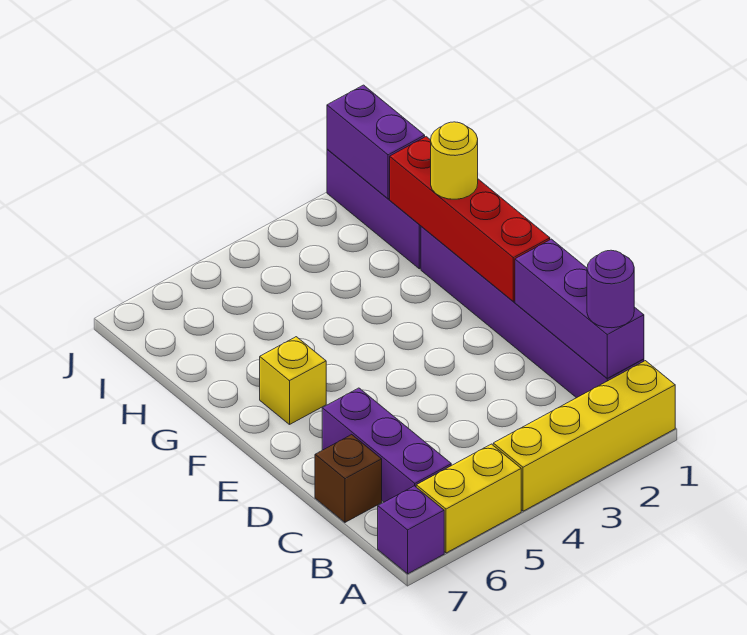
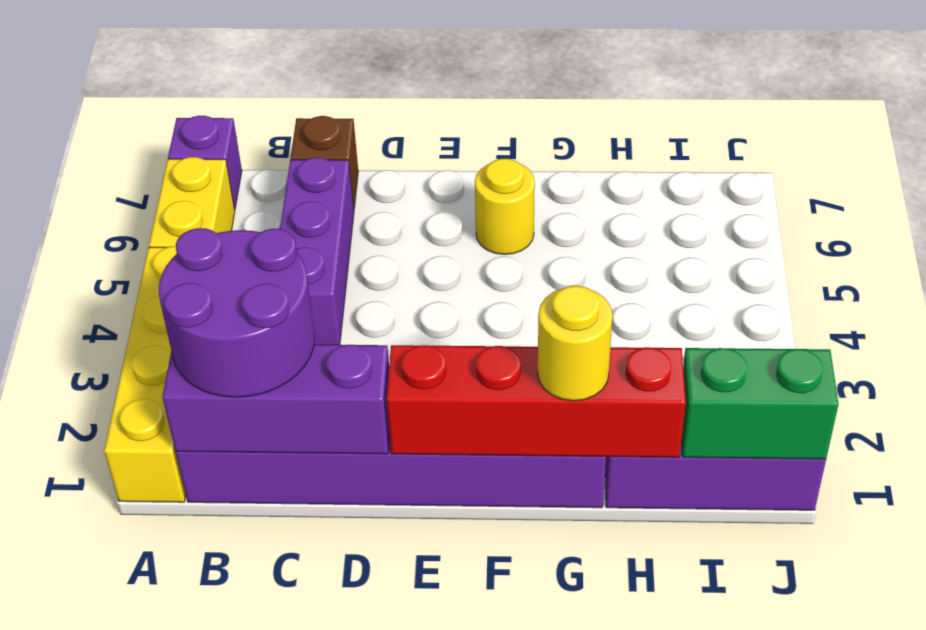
purple 1x1 round brick [587,250,634,328] -> purple 2x2 round brick [159,228,315,397]
purple 1x3 brick [322,388,451,502] -> purple 1x3 brick turned to [280,158,354,345]
yellow 1x1 brick [260,337,326,424] -> yellow 1x1 round brick [475,159,535,255]
purple 1x2 brick [327,85,425,199] -> green 1x2 brick [681,348,838,459]

